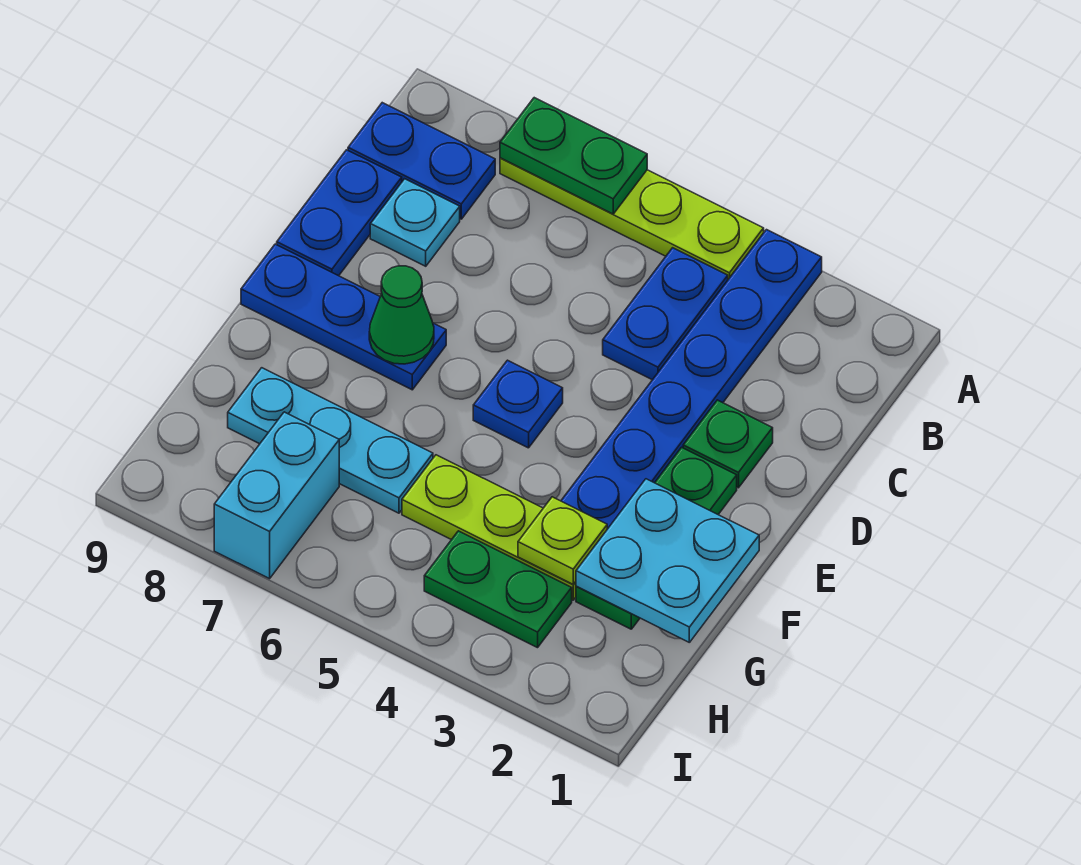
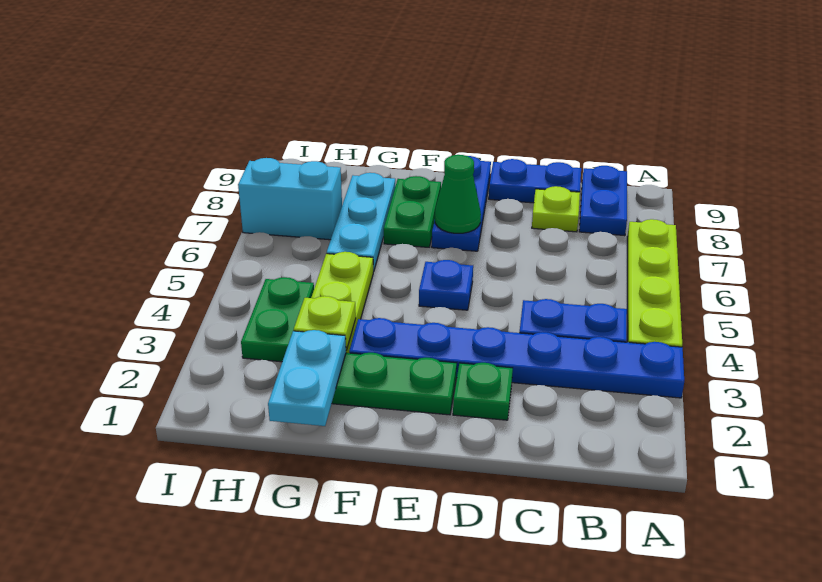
green 1x2 plate [500,98,647,214] -> green 1x2 plate moved to [384,176,441,247]
cyan 1x1 plate [370,179,460,266] -> lime 1x1 plate [532,186,580,232]
cyan 2x2 plate [576,479,759,642] -> cyan 1x2 plate [268,330,346,426]

